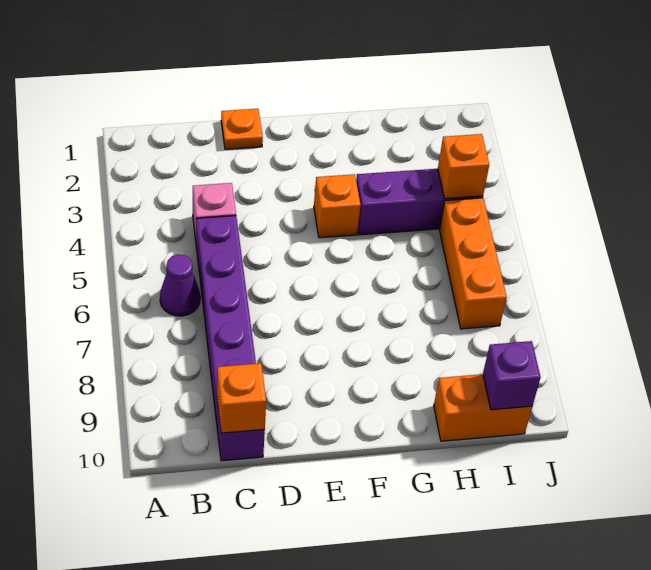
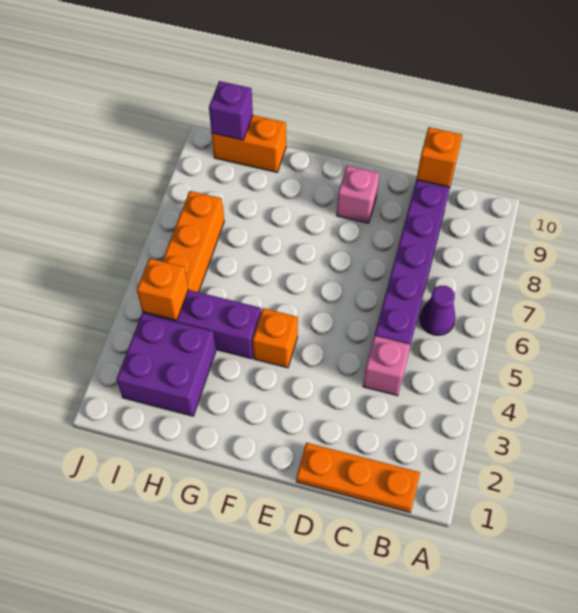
orange 1x1 plate [221,109,263,149] -> orange 1x3 plate [296,443,420,512]
none -> pink 1x1 brick [337,166,379,223]
none -> purple 2x2 brick [116,314,216,416]

